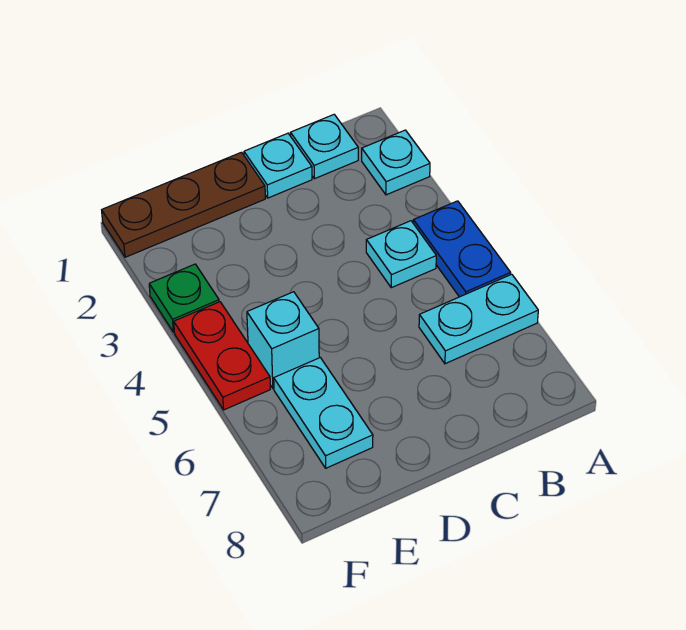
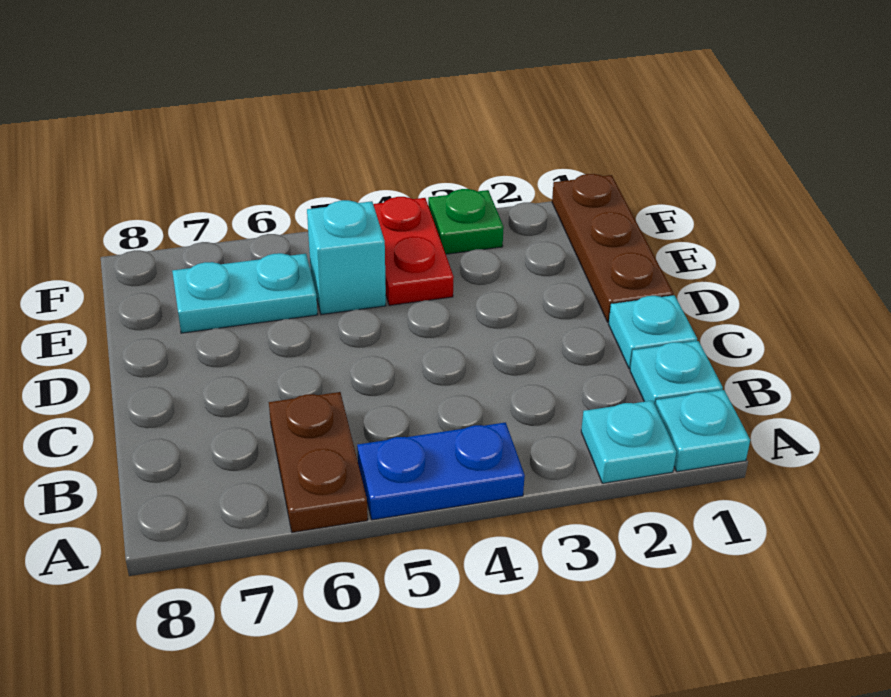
cyan 1x2 plate [419,274,538,364] -> brown 1x2 plate [269,392,368,533]
cyan 1x1 plate [366,221,436,288] -> cyan 1x1 plate moved to [655,390,750,472]
red 1x2 plate [174,302,270,410] -> red 1x2 plate turned to [373,197,454,305]

